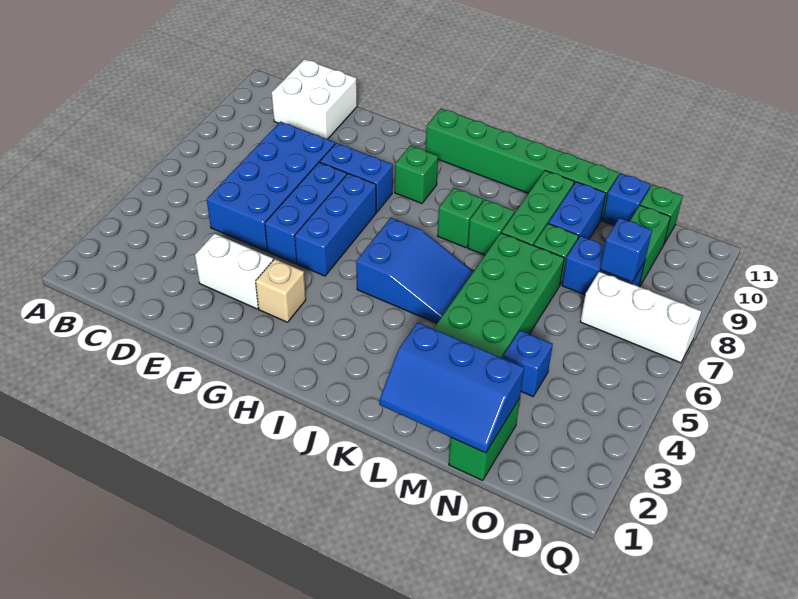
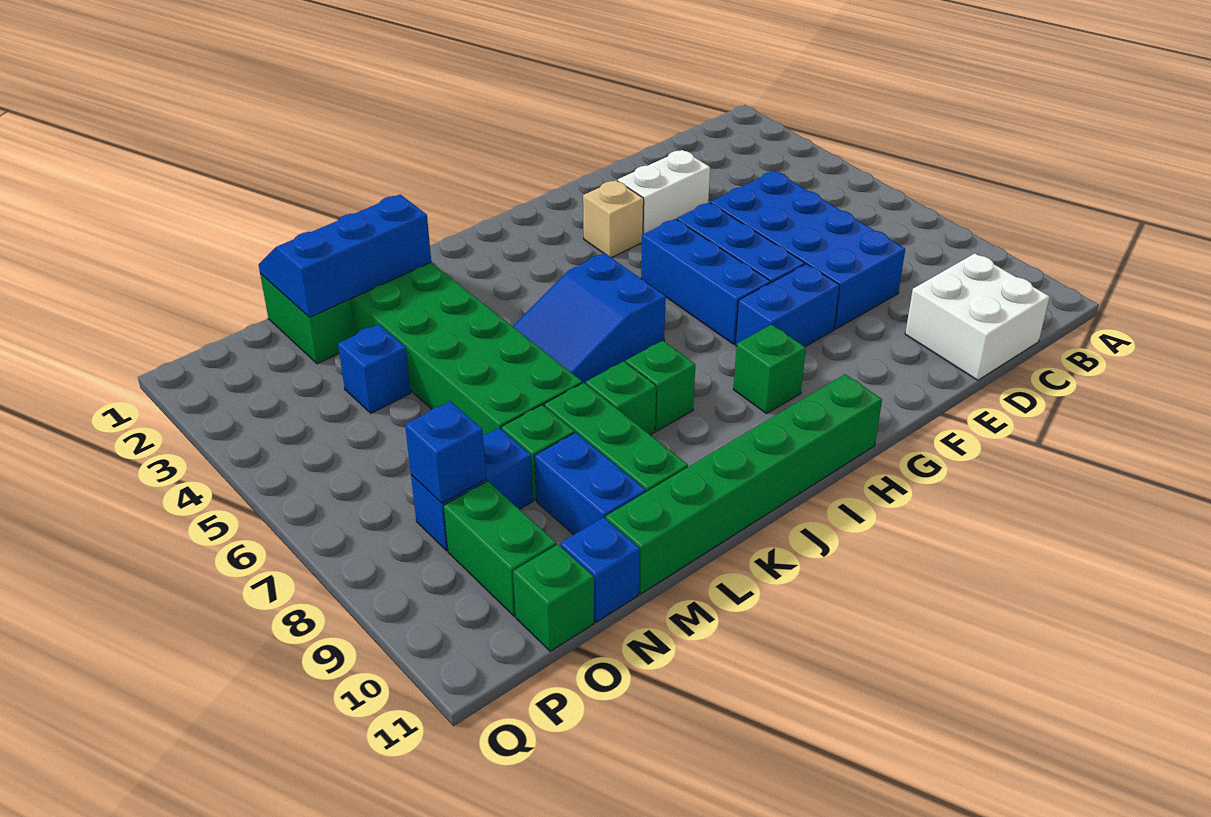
white 1x3 brick [580,271,701,363] -> none

